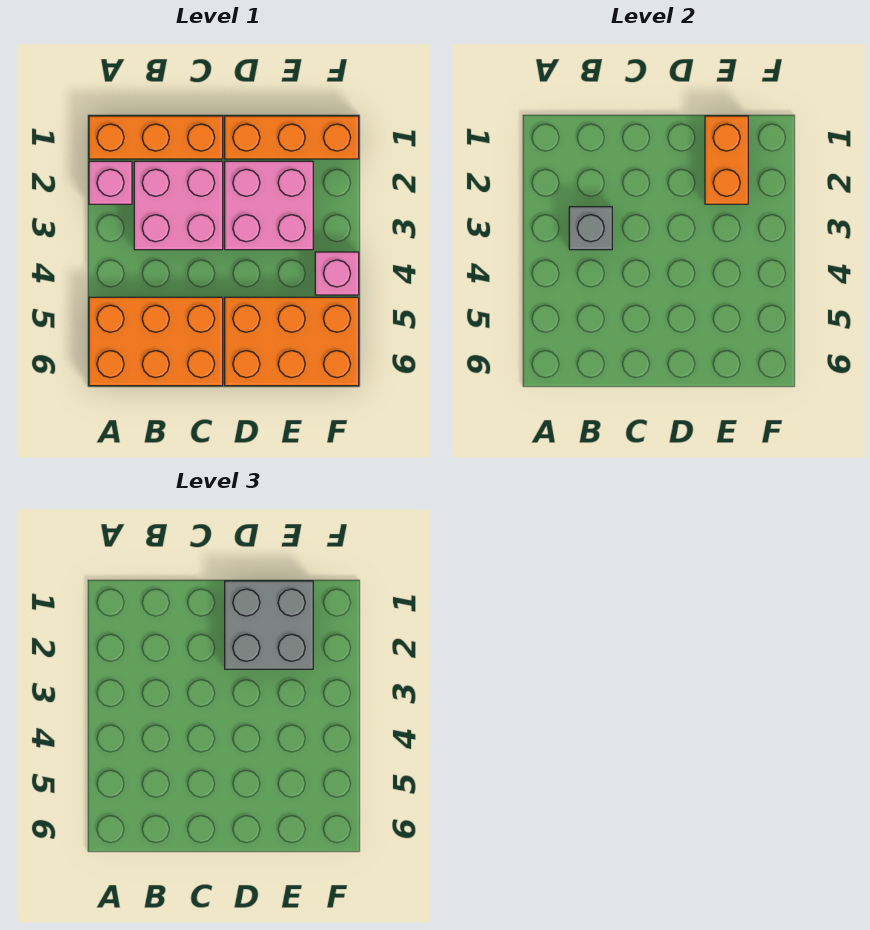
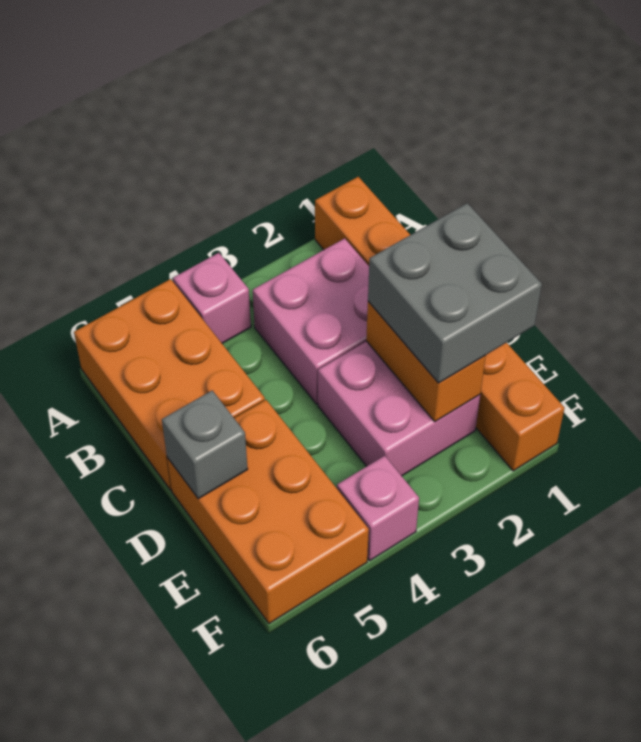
pink 1x1 brick [89,161,132,204] -> pink 1x1 brick moved to [173,253,251,343]
grey 1x1 brick [569,207,612,250] -> grey 1x1 brick moved to [162,391,248,499]
orange 1x2 brick [705,116,748,204] -> orange 1x2 brick turned to [366,301,486,422]

